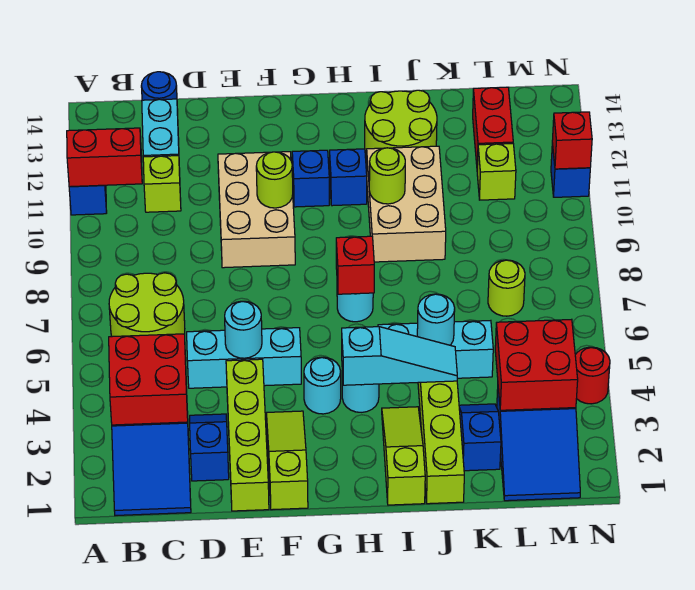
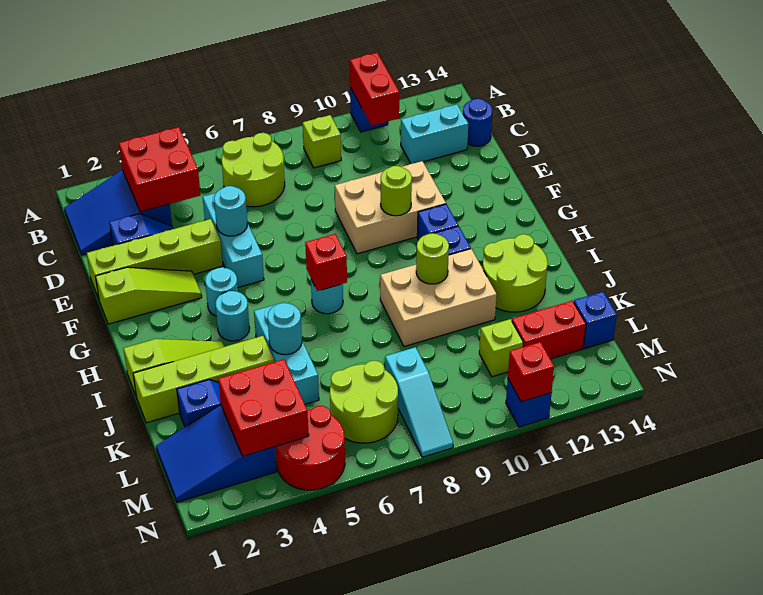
lime 1x1 brick [143,156,181,212] -> lime 1x1 brick moved to [303,115,341,168]
cyan 1x3 slope [342,327,457,385] -> cyan 1x3 slope moved to [385,347,453,457]
lime 1x1 round brick [488,260,525,316] -> lime 2x2 round brick [330,361,398,443]
none -> blue 1x1 brick [574,292,617,349]
red 1x1 round brick [575,347,610,404] -> red 2x2 round brick [275,406,345,490]

